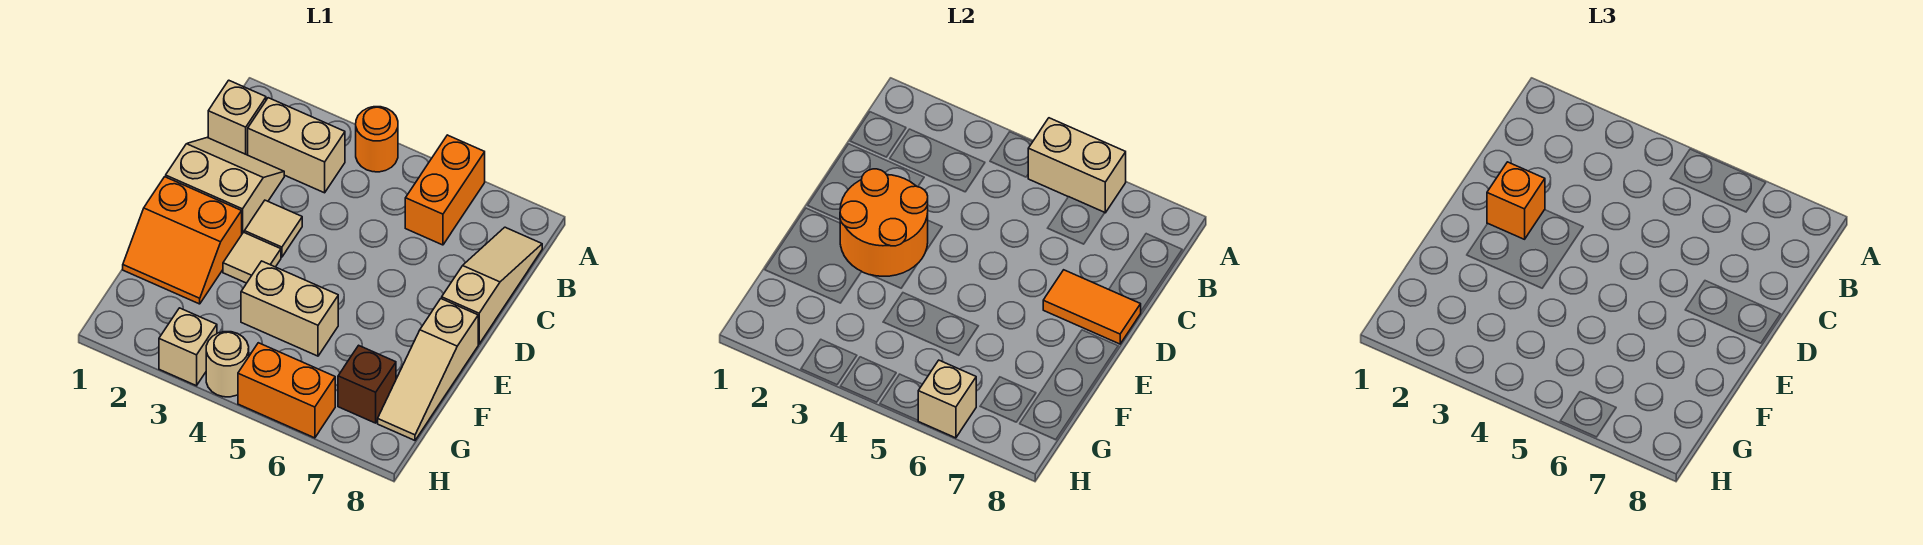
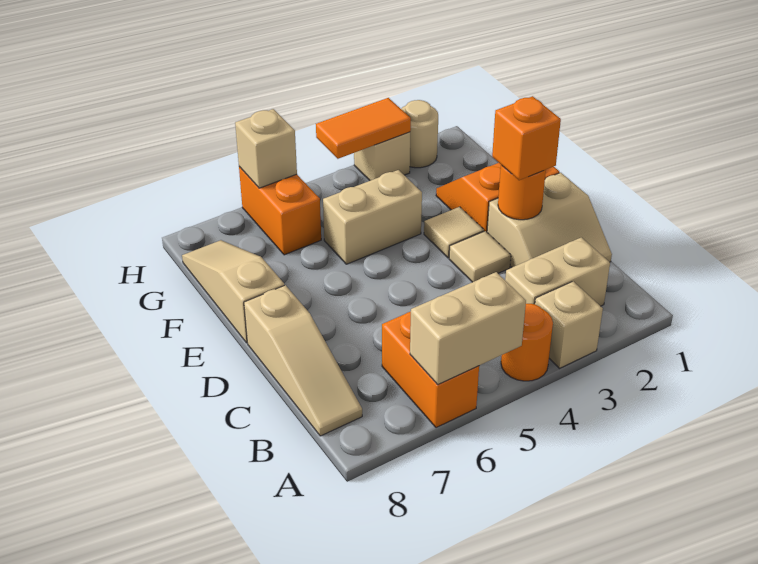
tan 1x1 brick [208,80,266,155] -> tan 1x1 brick moved to [535,281,603,368]
orange 2x2 round brick [840,169,928,276] -> orange 1x1 round brick [498,165,546,220]
orange 1x2 tile [1043,270,1141,344] -> orange 1x2 tile moved to [316,98,411,159]
brown 1x1 brick [338,345,396,423] -> none
tan 1x1 round brick [206,332,249,397] -> tan 1x1 round brick moved to [401,100,438,168]
orange 1x2 brick [238,343,335,438] -> orange 1x2 brick turned to [239,167,321,255]

